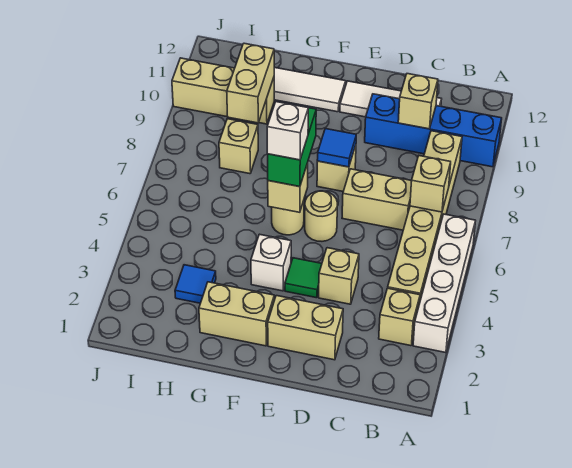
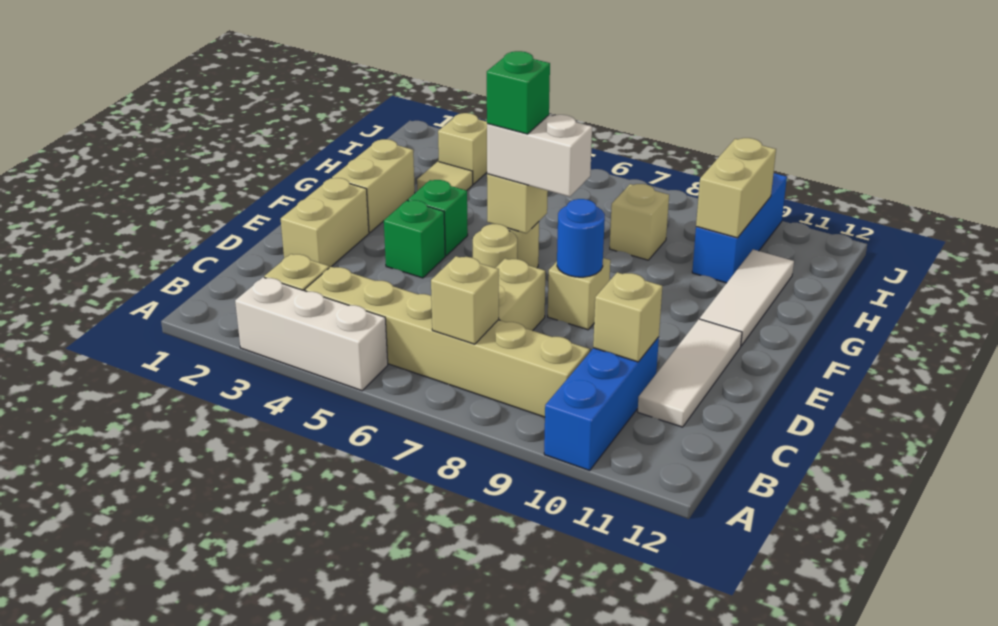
white 1x4 brick [413,214,476,353] -> white 1x3 brick [235,277,388,391]
blue 1x4 brick [365,94,502,167] -> blue 1x3 brick [544,337,659,471]
tan 1x1 brick [319,248,359,304] -> tan 1x1 brick moved to [438,113,487,184]
green 1x1 tile [285,258,322,298] -> green 1x1 brick [384,200,445,278]
blue 1x1 tile [317,129,356,167] -> blue 1x1 round brick [557,199,605,277]
white 1x1 brick [251,234,291,291] -> green 1x1 brick [408,180,468,256]
green 1x2 brick [268,108,316,187] -> white 1x2 brick [487,115,592,197]
white 1x1 brick [267,102,308,160] -> green 1x1 brick [487,51,550,134]
blue 1x1 tile [175,265,216,303] -> tan 1x1 tile [417,162,473,191]
tan 1x2 brick [227,43,274,123] -> tan 1x2 brick turned to [696,138,776,238]
tan 1x3 brick [172,58,274,124] -> blue 1x3 brick [692,173,787,283]

